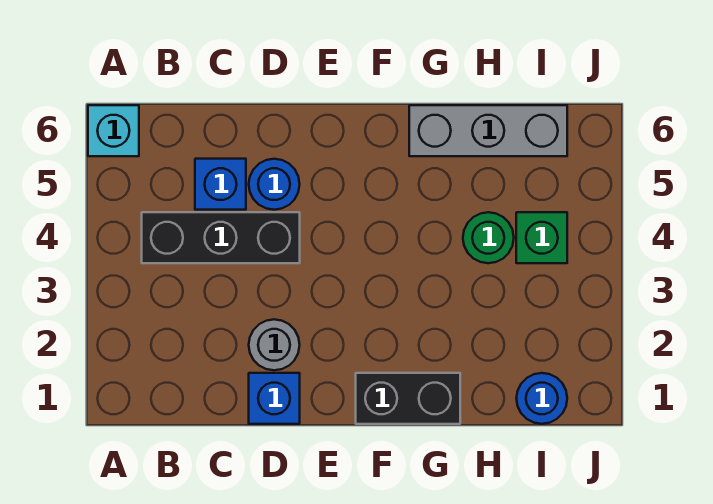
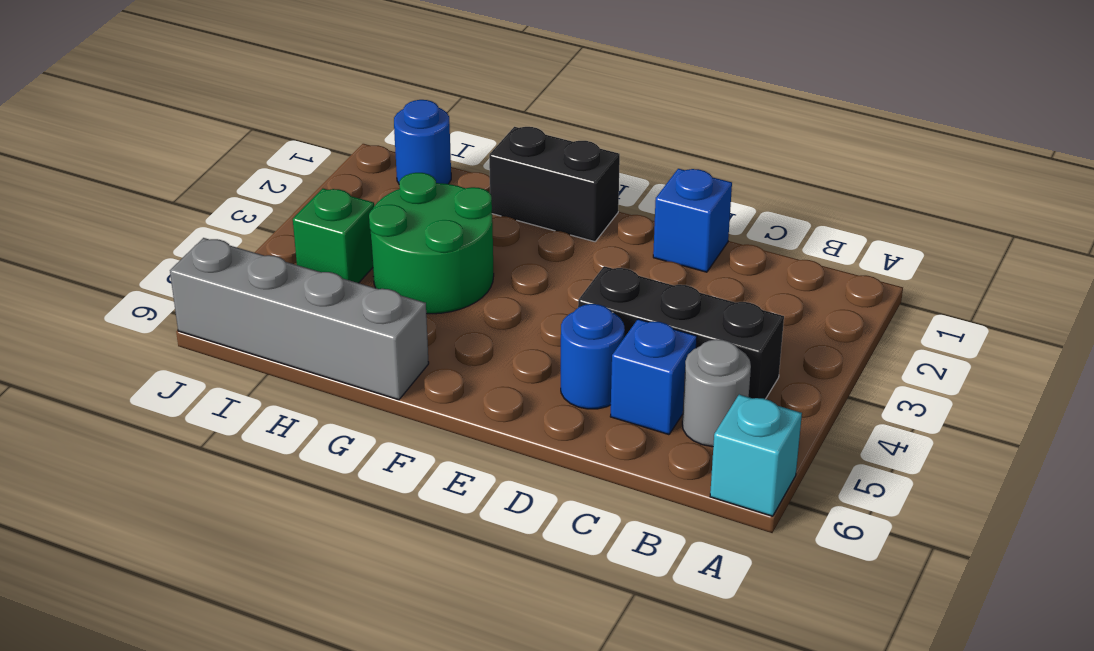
grey 1x1 round brick [249,319,300,370] -> grey 1x1 round brick moved to [682,339,751,447]
grey 1x3 brick [409,105,567,156] -> grey 1x4 brick [170,238,429,400]
green 1x1 round brick [463,212,514,263] -> green 2x2 round brick [369,173,494,314]

